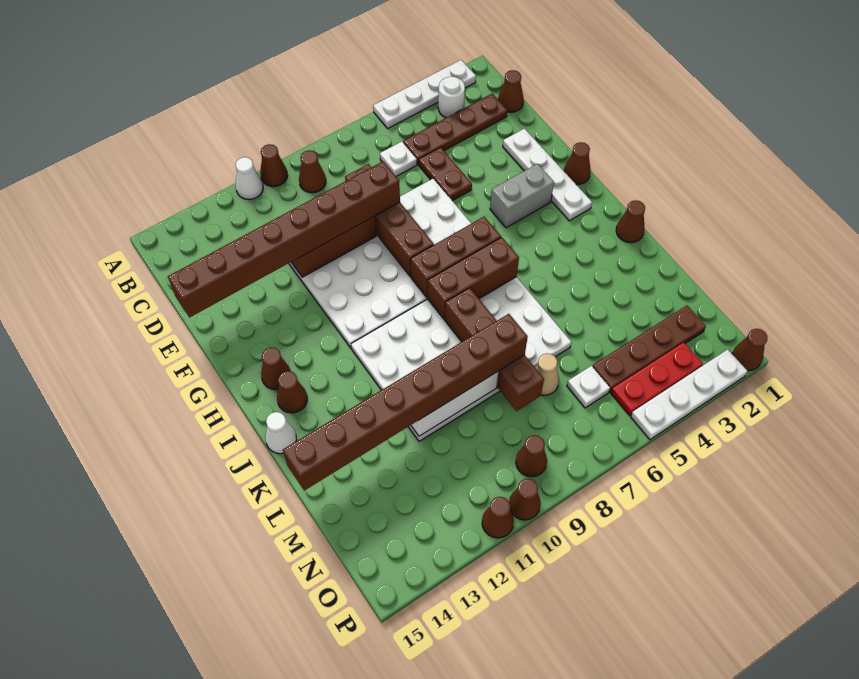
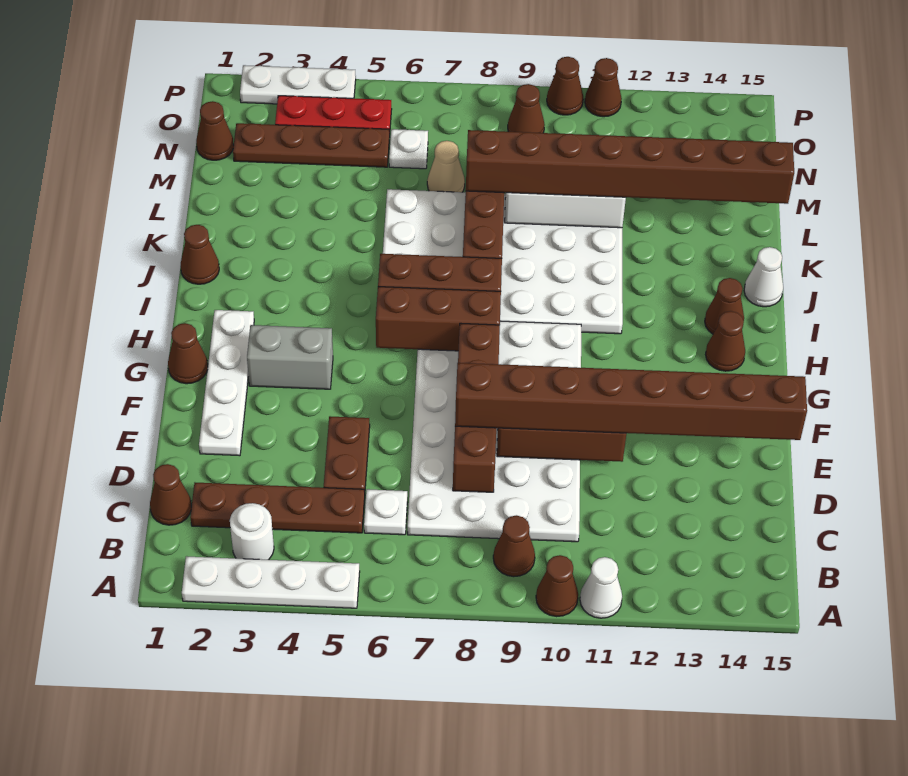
white 4x6 plate [289,179,471,348] -> white 4x6 plate turned to [408,321,581,542]
brown 1x1 cone [732,329,767,371] -> brown 1x1 cone moved to [196,101,234,160]
white 1x4 plate [631,349,747,439] -> white 1x3 plate [240,65,356,104]

